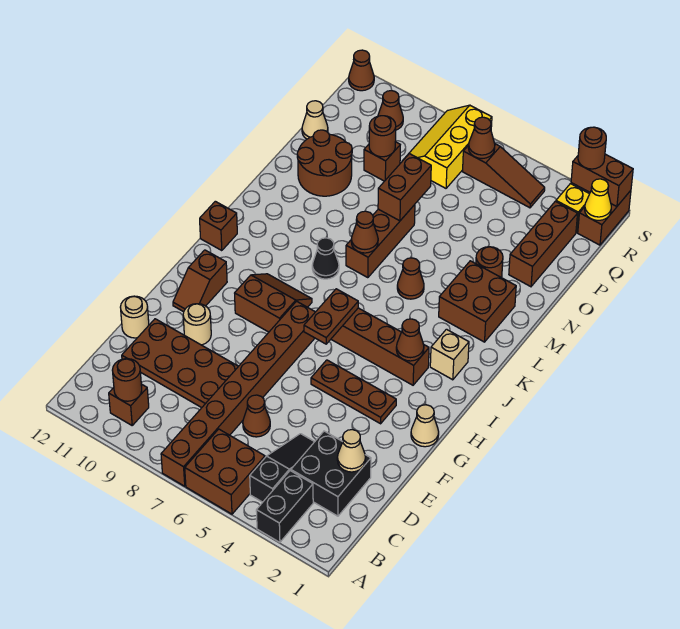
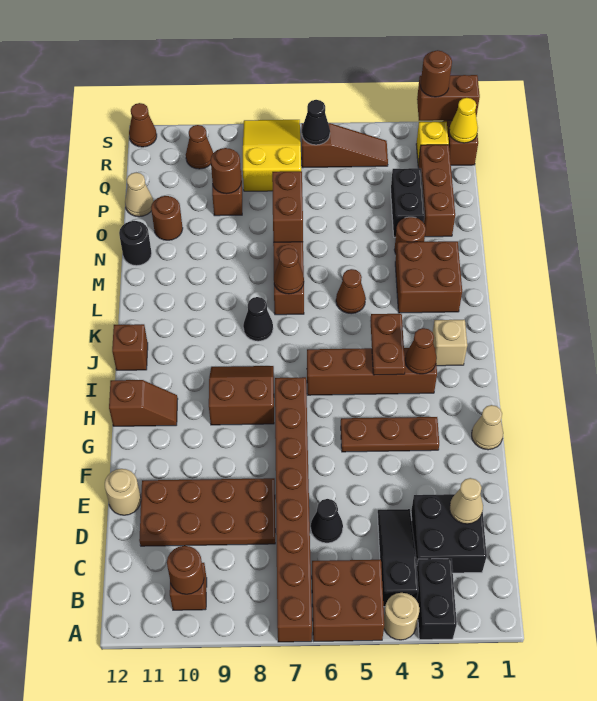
brown 1x1 cone [243,395,270,437] -> black 1x1 cone [311,499,343,543]
tan 1x1 round brick [183,304,211,345] -> tan 1x1 round brick moved to [384,593,420,640]
brown 1x2 slope [173,250,227,312] -> brown 1x2 slope turned to [109,380,178,426]
brown 1x2 plate [304,289,358,344] -> brown 1x2 plate moved to [370,314,405,375]
brown 2x2 round brick [297,130,352,196] -> brown 1x1 round brick [151,196,183,240]
none -> black 1x1 round brick [119,221,152,266]
none -> black 1x2 brick [391,168,425,237]
yellow 2x3 slope [403,105,492,188] -> yellow 2x3 slope turned to [243,120,301,191]
brown 1x1 cone [469,117,495,159] -> black 1x1 cone [302,100,330,145]

